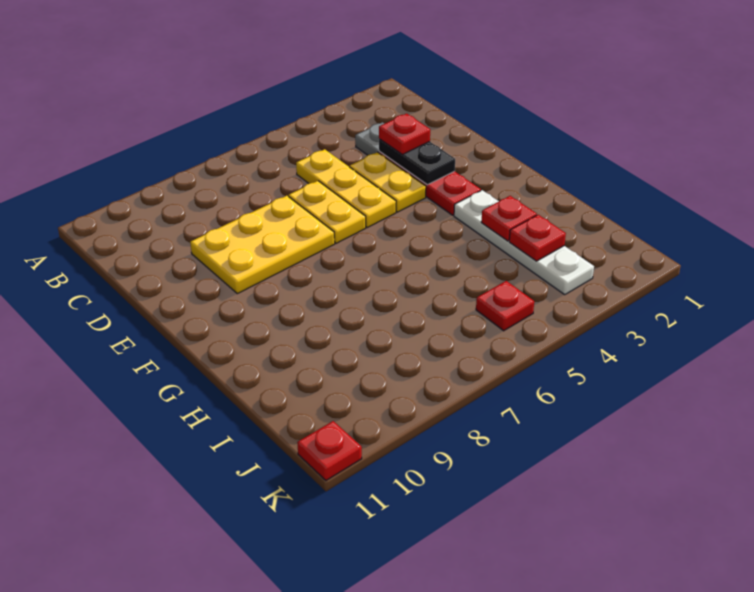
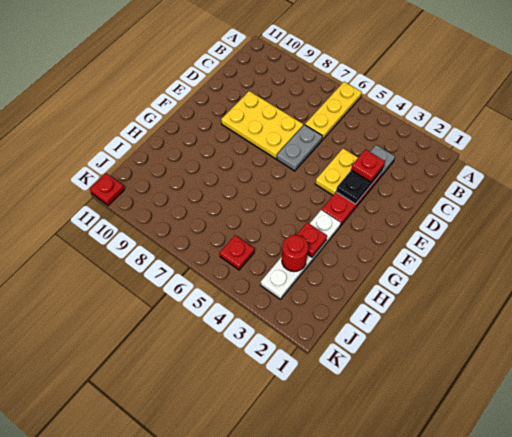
yellow 1x3 plate [296,149,396,227] -> yellow 1x3 plate moved to [305,82,362,140]
yellow 1x2 plate [288,181,366,243] -> grey 1x2 plate [277,125,322,171]
red 1x1 plate [509,215,566,261] -> red 1x1 round brick [282,235,308,272]

